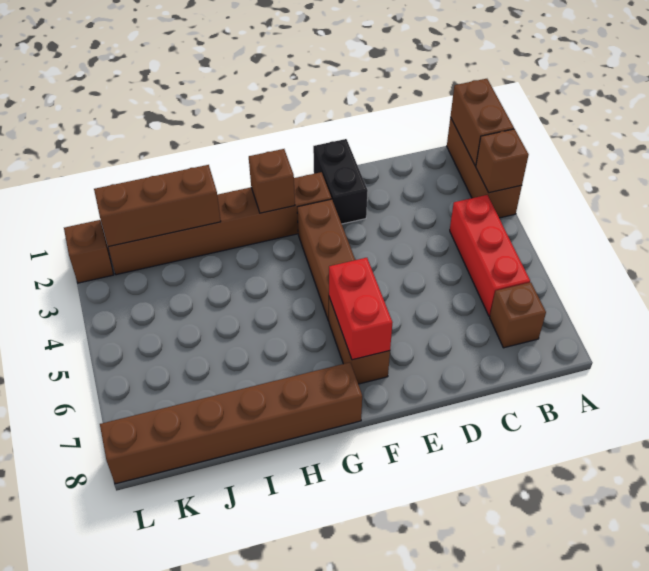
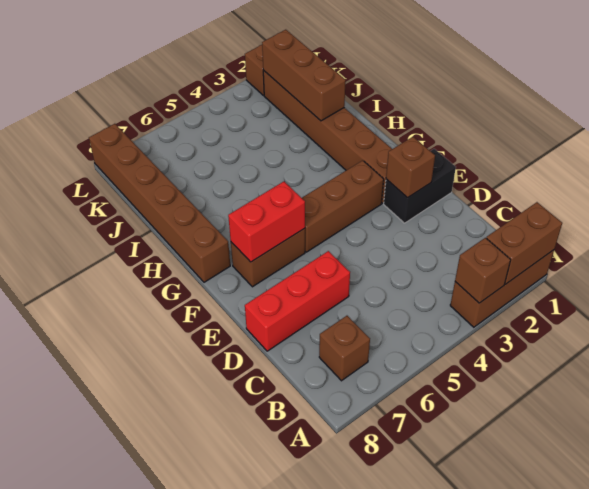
red 1x3 brick [450,195,530,316] -> red 1x3 brick moved to [245,251,350,351]
brown 1x1 brick [249,149,295,213] -> brown 1x1 brick moved to [386,137,435,198]

